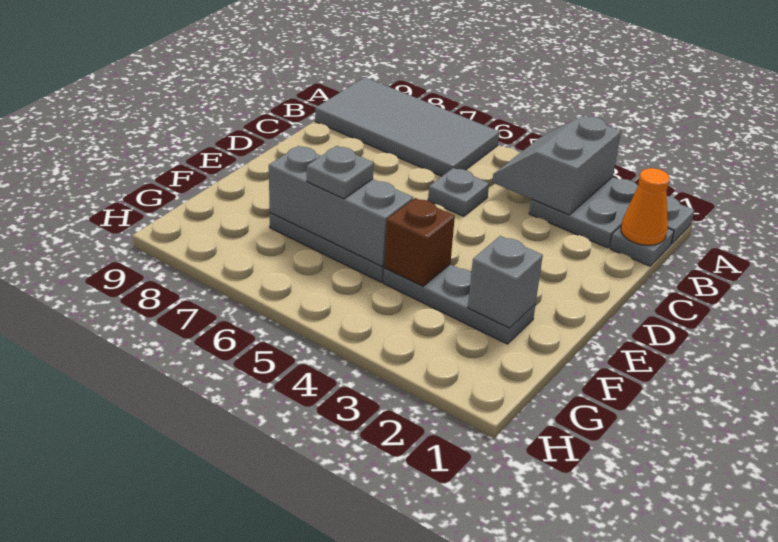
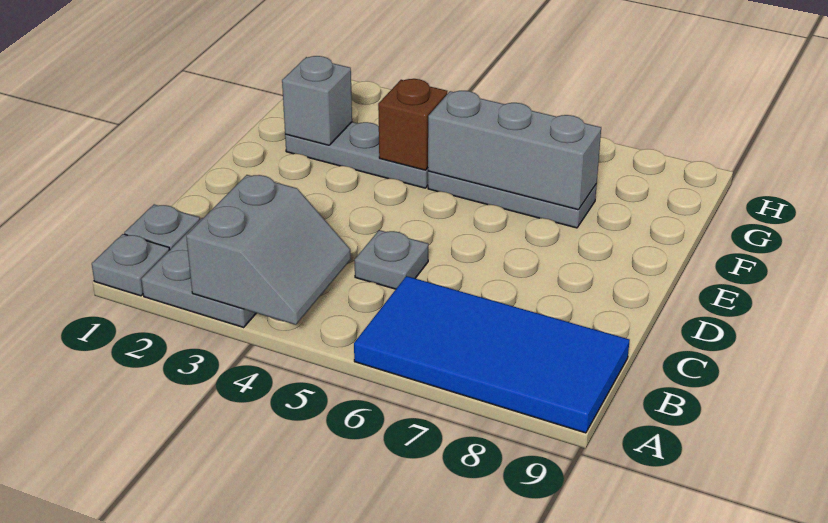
grey 2x4 tile [315,77,499,176] -> blue 2x4 tile [354,276,630,433]
orange 1x1 cone [621,168,670,245] -> none
grey 1x1 plate [307,146,374,199] -> none

